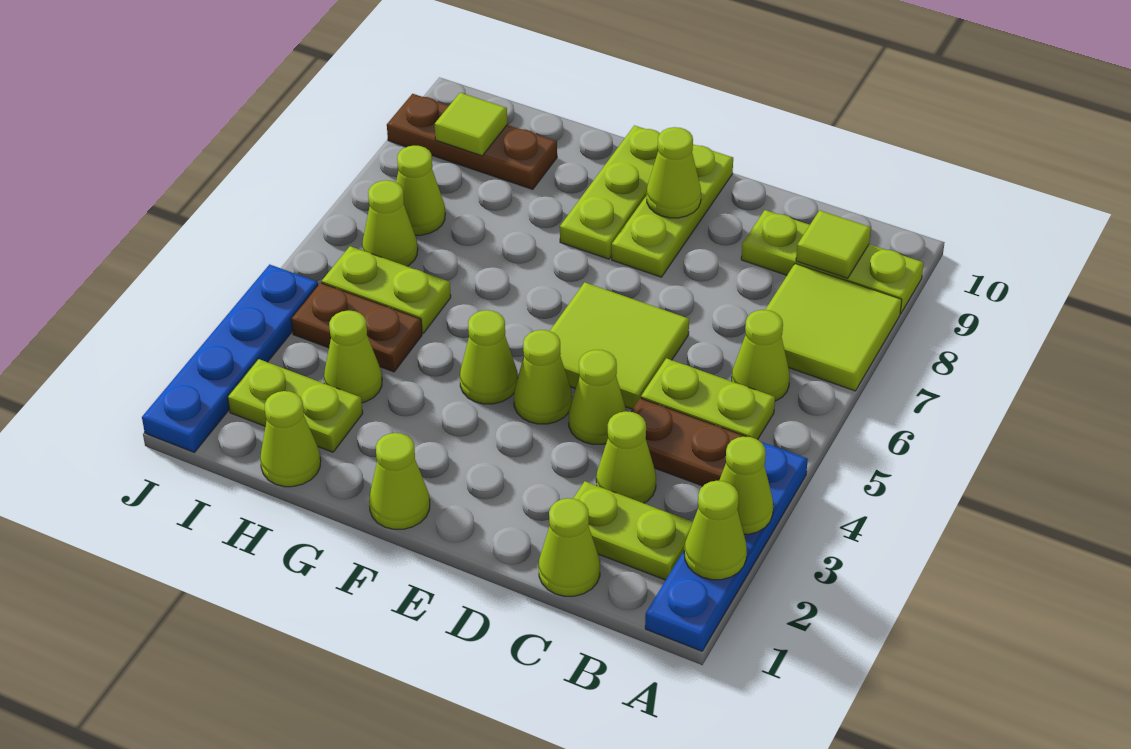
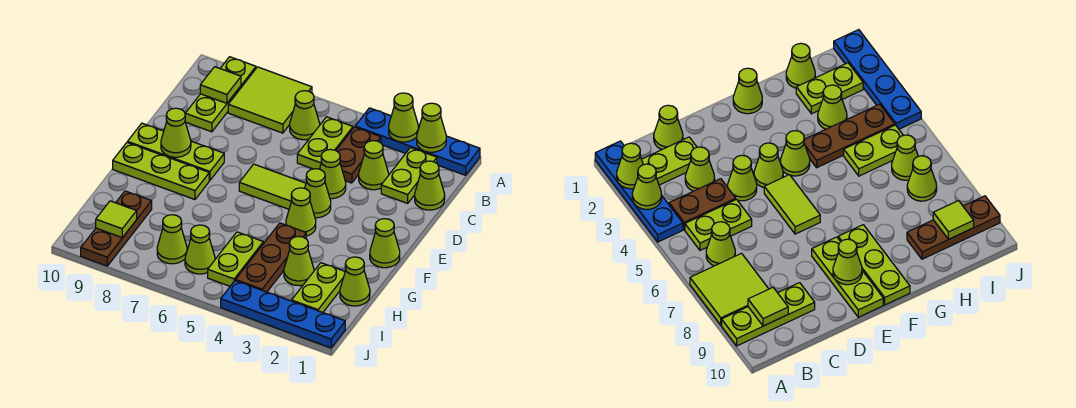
lime 2x2 tile [550,282,689,409] -> lime 1x2 tile [239,164,306,209]
brown 1x2 plate [291,283,422,372] -> brown 1x3 plate [236,223,306,292]

